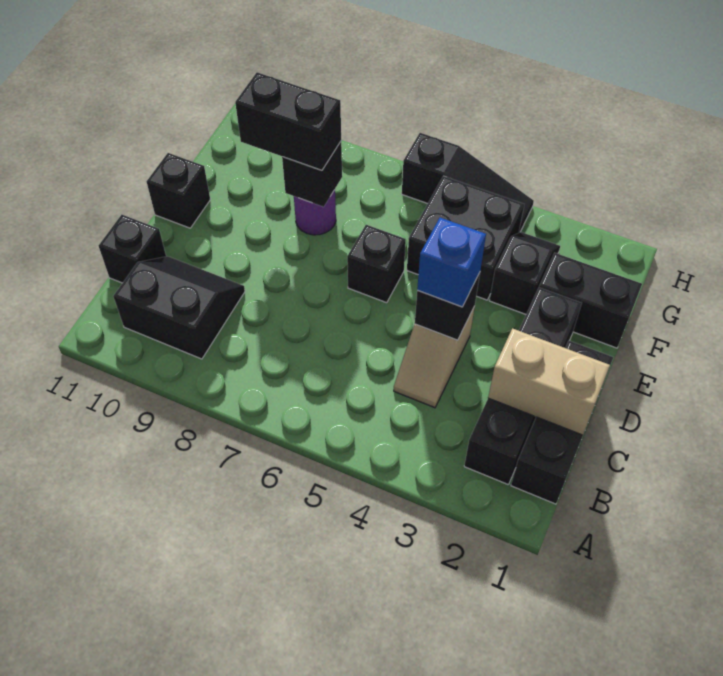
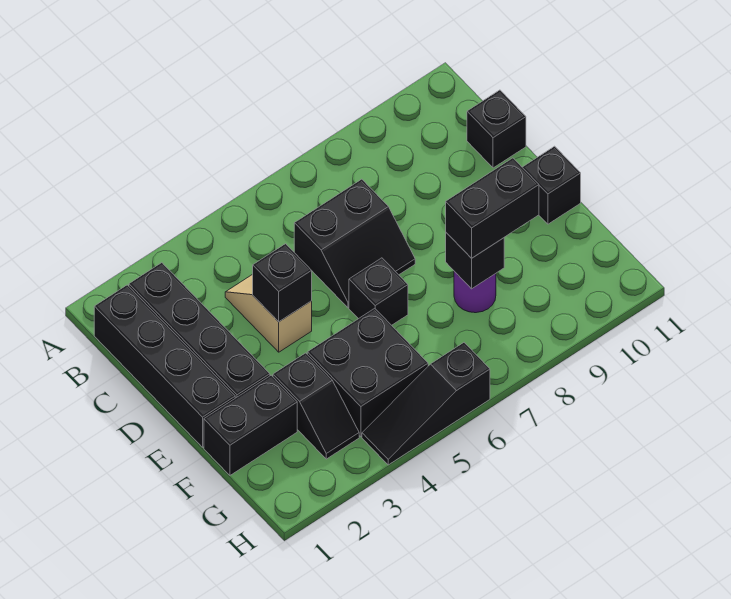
black 1x3 brick [511,341,613,504] -> black 1x4 brick [94,285,235,447]
black 2x2 slope [113,256,245,359] -> black 2x2 slope moved to [294,179,415,308]
tan 1x2 brick [488,328,610,435] -> none
blue 1x1 brick [417,218,486,307] -> none

